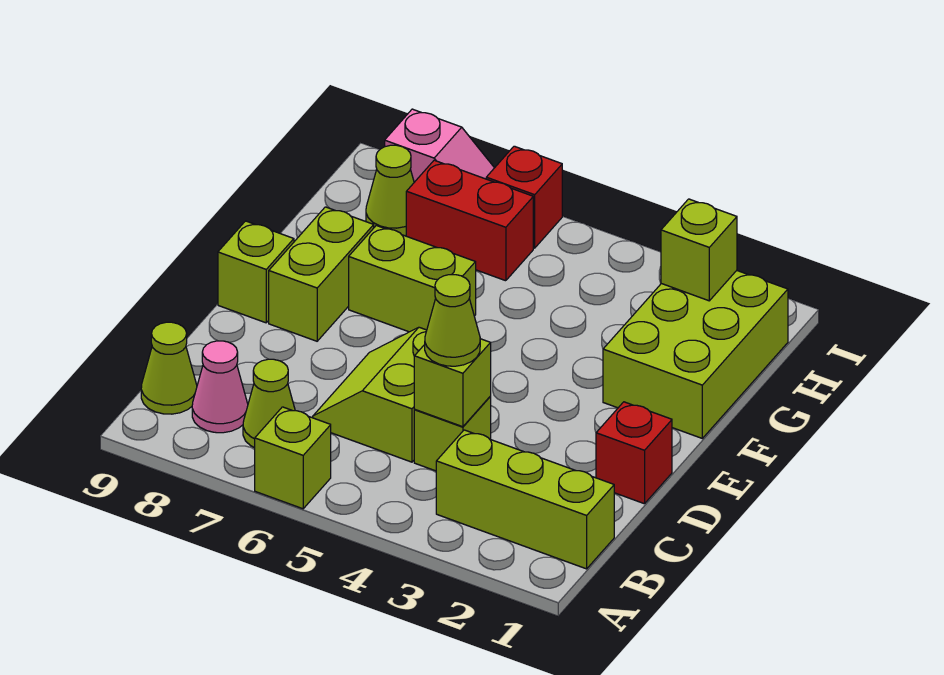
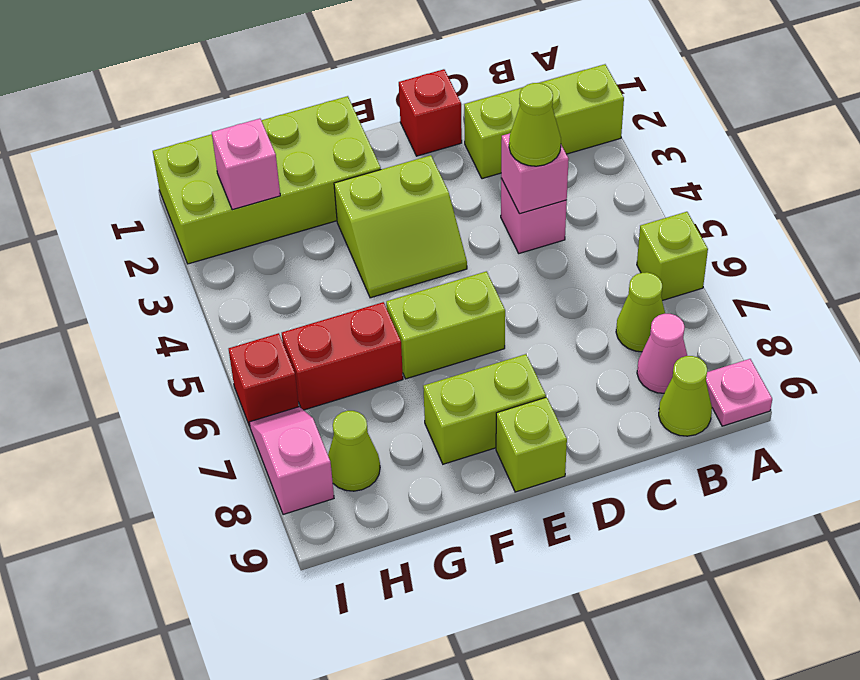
none -> pink 1x1 plate [706,359,772,426]
lime 1x3 brick [436,430,614,569] -> lime 1x3 brick turned to [464,64,624,179]
lime 1x1 brick [414,397,491,471] -> pink 1x1 brick [501,178,567,253]
lime 1x1 brick [414,339,491,427] -> pink 1x1 brick [501,133,569,214]
lime 2x2 slope [313,327,427,462] -> lime 2x2 slope moved to [334,155,467,298]
lime 2x3 brick [603,271,788,438] -> lime 2x4 brick [153,96,381,264]
lime 1x2 brick [349,226,476,332] -> lime 1x2 brick turned to [386,271,505,379]
lime 1x1 brick [661,199,737,301] -> pink 1x1 brick [212,119,280,210]
red 1x2 brick [406,160,533,281] -> red 1x2 brick turned to [282,302,403,410]

